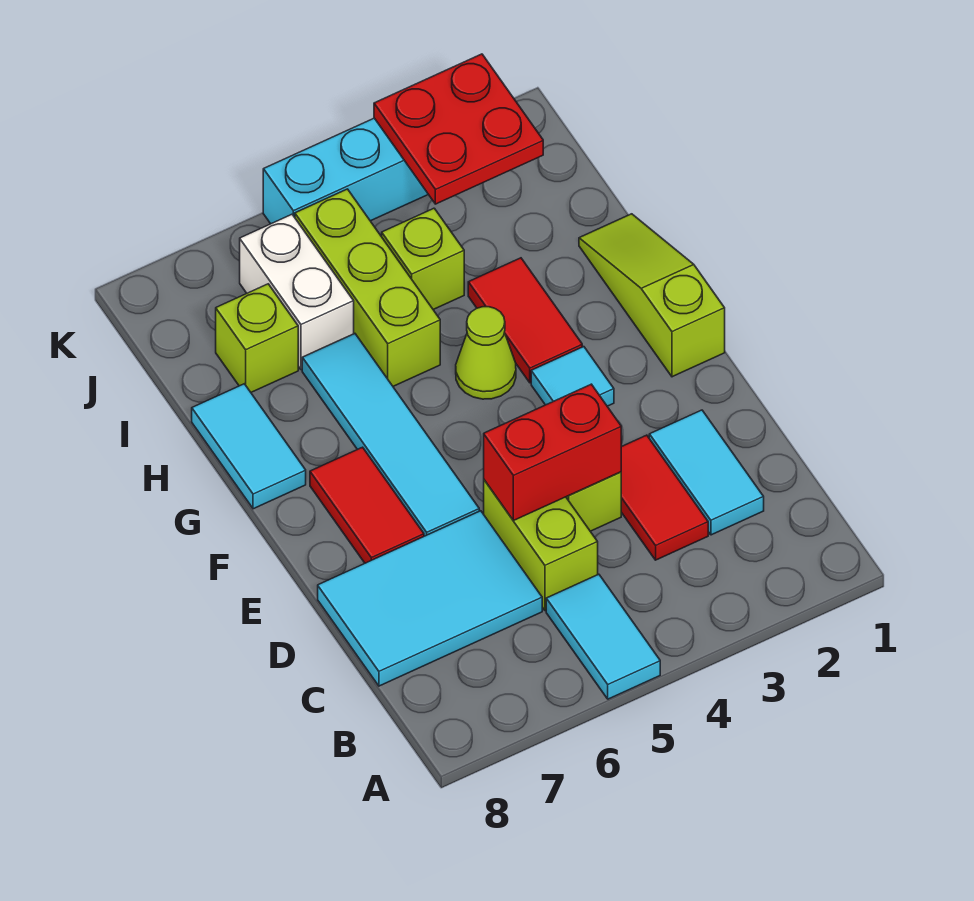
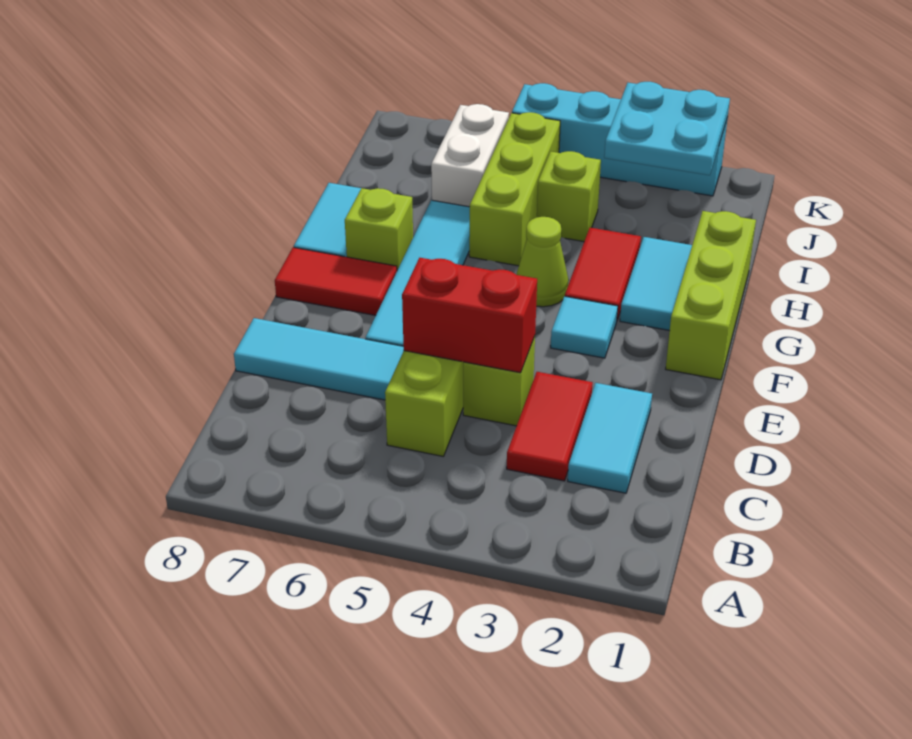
cyan 1x2 tile [546,574,660,699] -> cyan 1x2 tile moved to [620,237,692,331]
cyan 2x3 tile [318,511,542,686] -> cyan 1x3 tile [234,318,404,400]
red 1x2 tile [310,447,424,563] -> red 1x2 tile turned to [275,247,397,315]
lime 1x3 slope [579,214,725,377] -> lime 1x3 brick [666,211,756,380]
lime 1x1 brick [216,284,298,392] -> lime 1x1 brick moved to [345,188,413,270]
red 2x2 plate [374,54,543,204] -> cyan 2x2 plate [604,82,730,175]

